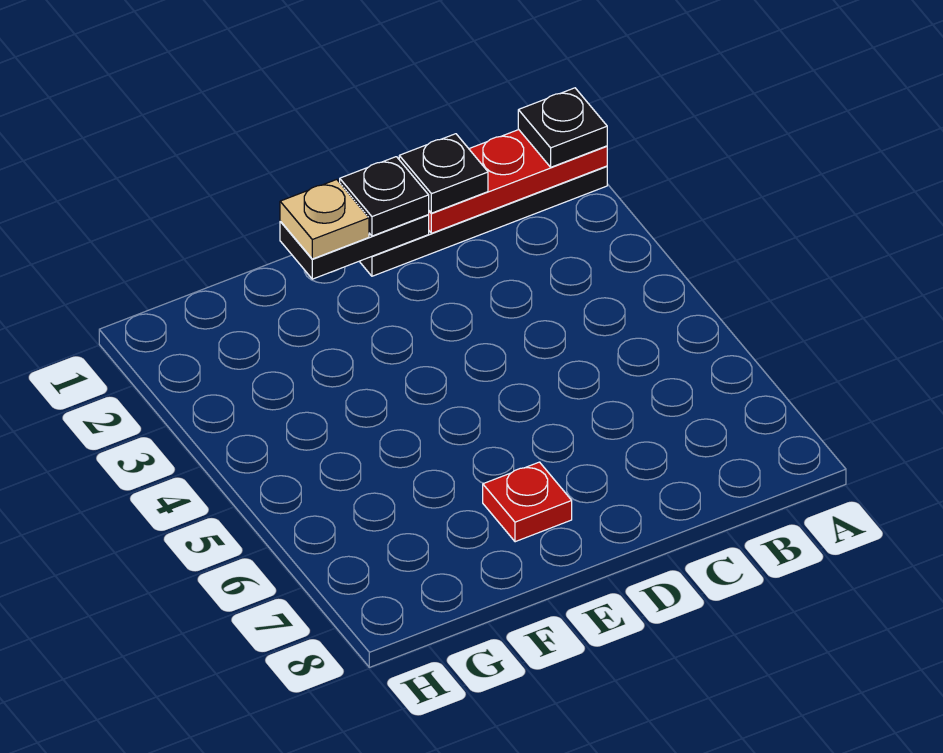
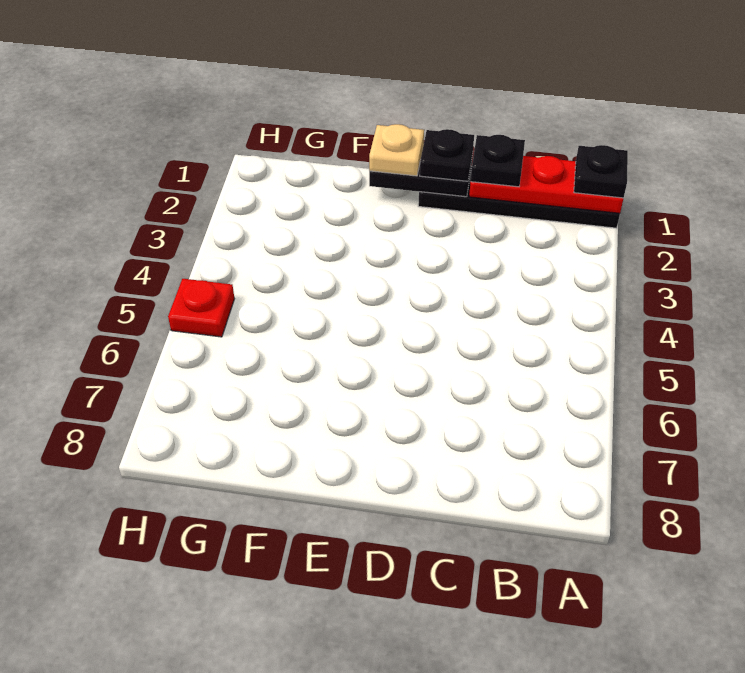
red 1x1 plate [483,462,572,542] -> red 1x1 plate moved to [168,279,234,337]

